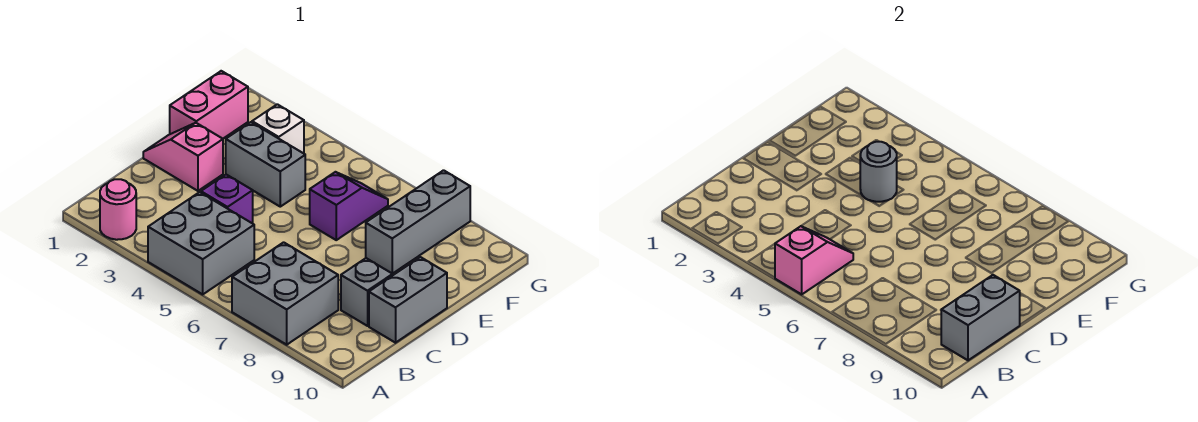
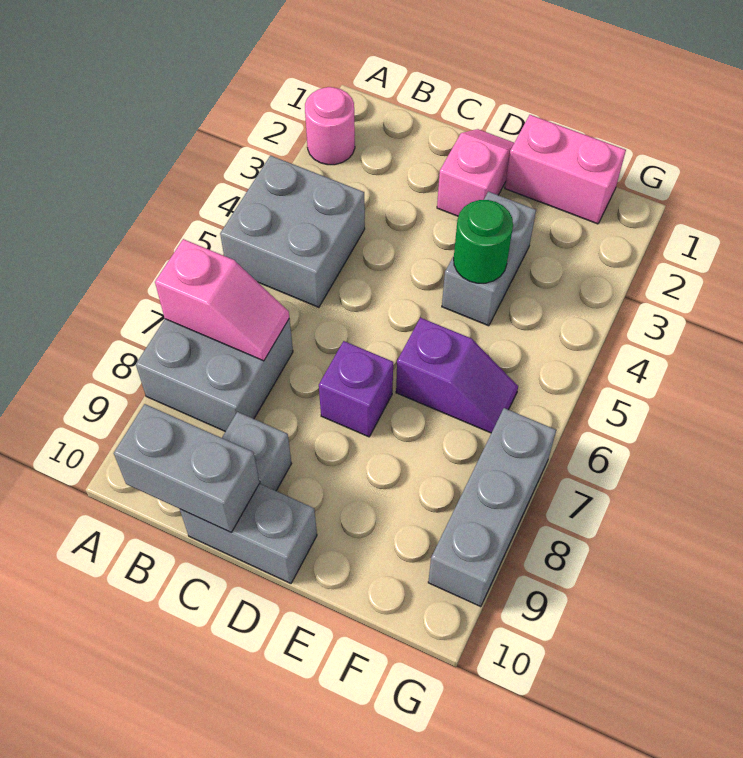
pink 1x2 slope [775,226,853,294] -> pink 1x2 slope moved to [155,239,289,361]
purple 1x1 brick [201,175,253,223] -> purple 1x1 brick moved to [319,341,393,437]
grey 1x1 round brick [860,142,897,202] -> green 1x1 round brick [454,200,513,283]
grey 1x3 brick [366,170,470,274] -> grey 1x3 brick turned to [428,408,556,607]
white 1x1 brick [252,104,304,153] -> none

